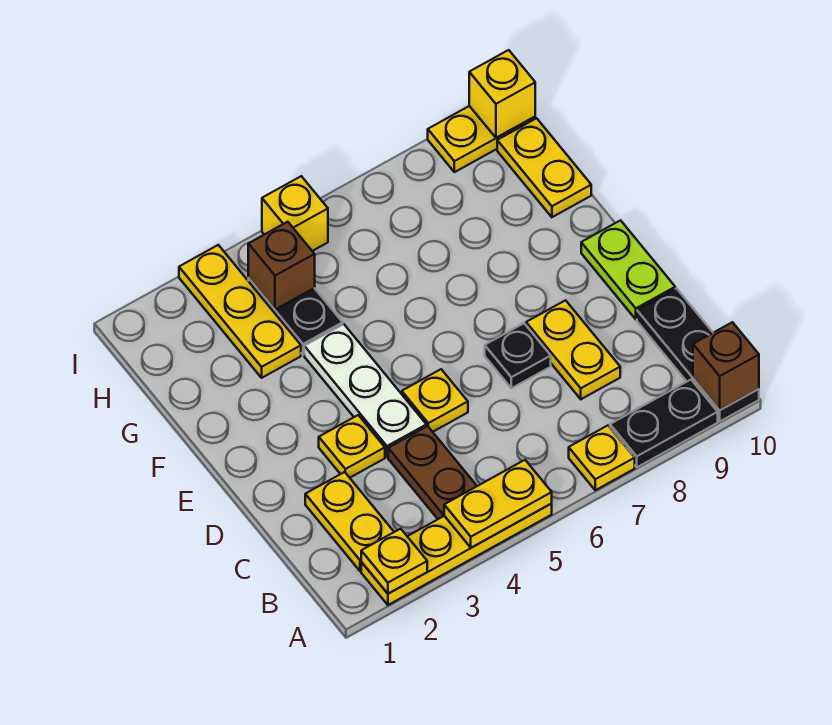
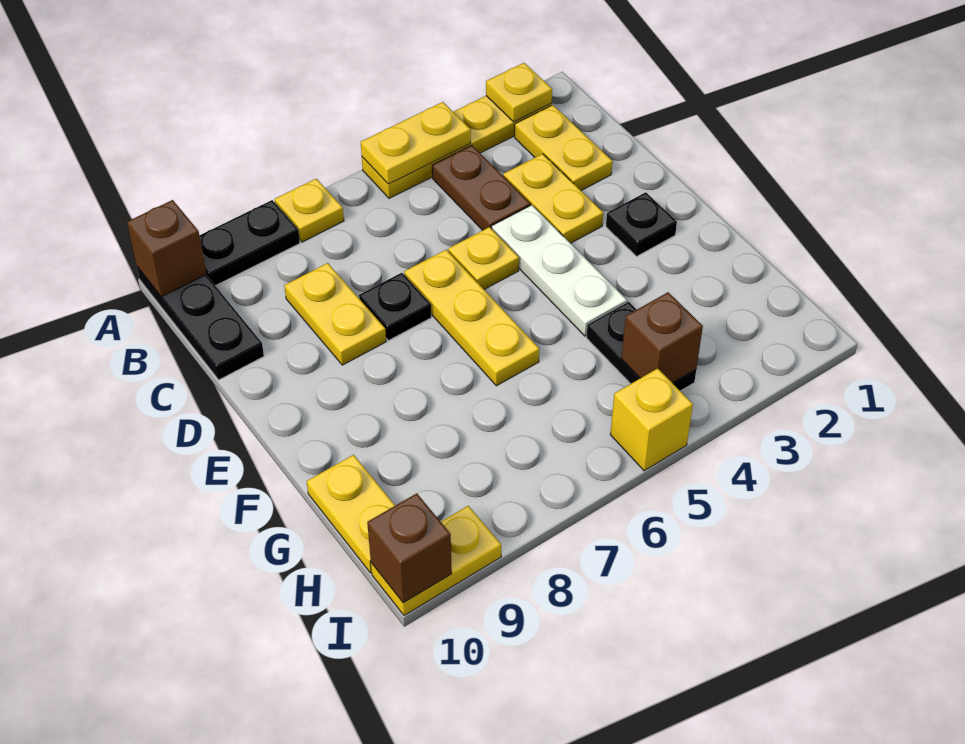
yellow 1x1 plate [319,415,385,478] -> yellow 1x2 plate [503,154,603,243]
lime 1x2 plate [581,220,675,319] -> none
none -> black 1x1 plate [606,192,677,256]
yellow 1x3 plate [179,245,301,378] -> yellow 1x3 plate moved to [404,250,539,386]
yellow 1x1 brick [469,50,535,138] -> brown 1x1 brick [367,493,452,603]

